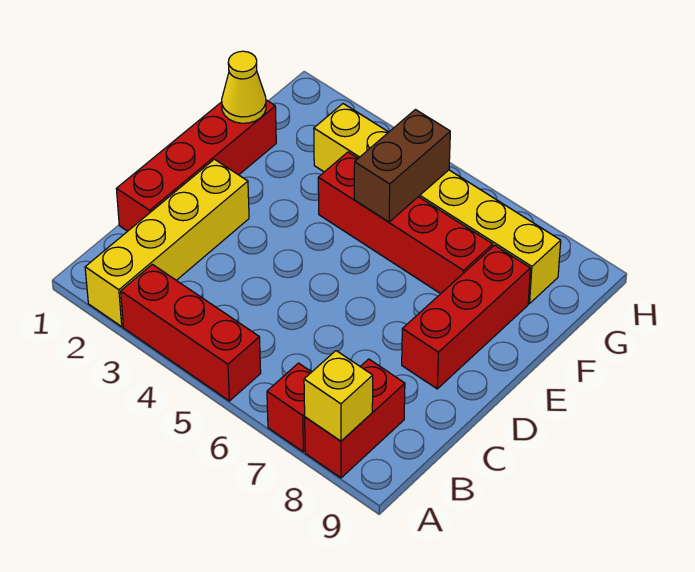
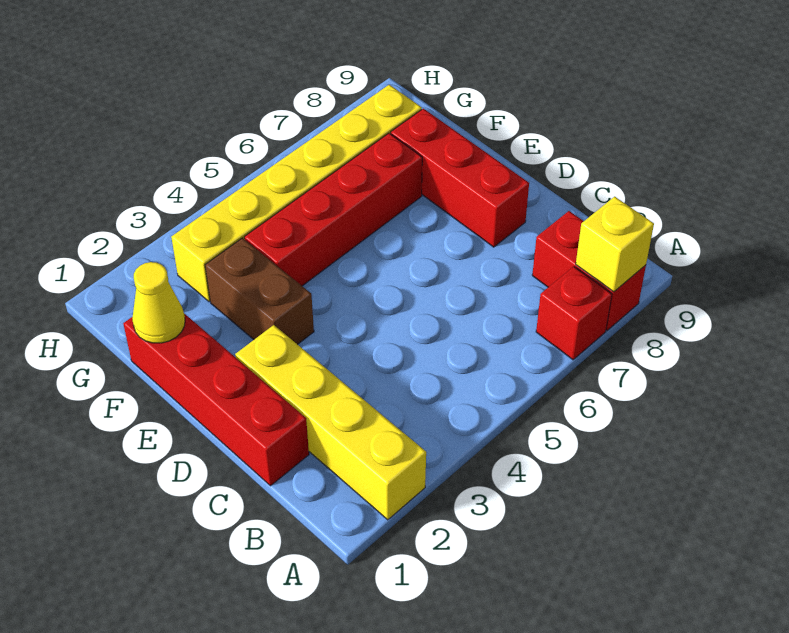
red 1x3 brick [121,264,261,401] -> none
brown 1x2 brick [354,110,450,222] -> brown 1x2 brick moved to [205,238,314,345]

